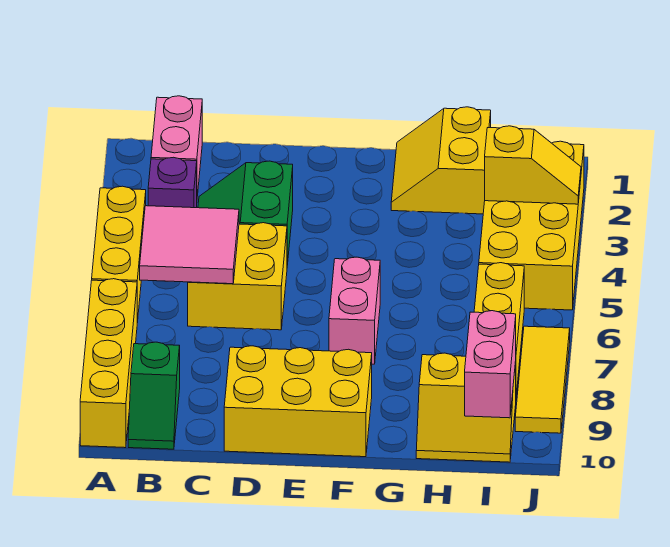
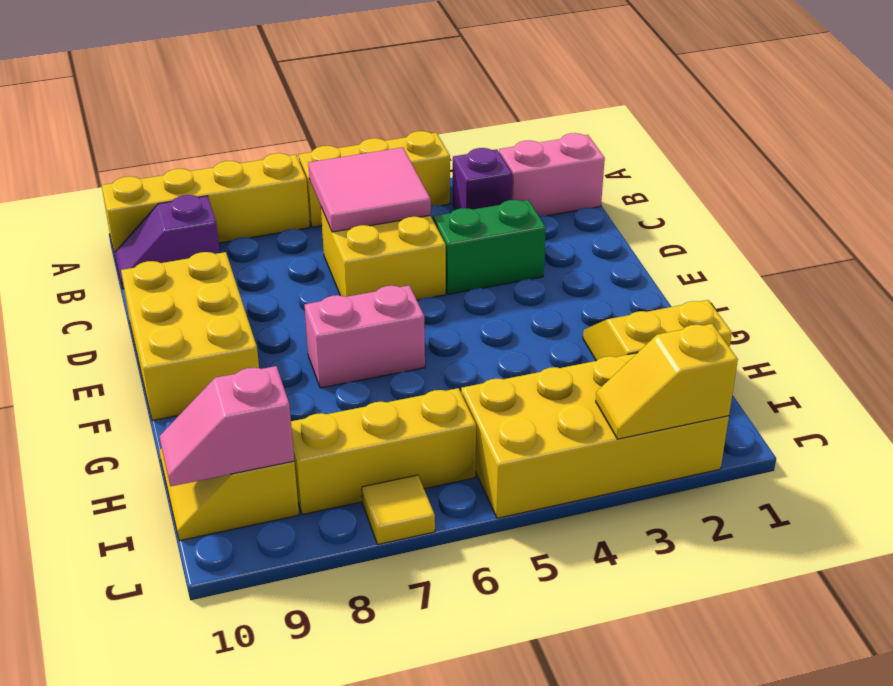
green 1x2 slope [128,342,180,449] -> purple 1x2 slope [115,195,220,289]
yellow 1x2 slope [485,126,581,204] -> yellow 1x2 slope turned to [596,324,738,439]
pink 1x2 brick [465,311,516,418] -> pink 1x2 slope [160,366,294,486]
yellow 1x3 tile [515,326,570,433] -> yellow 1x1 tile [362,475,435,544]

